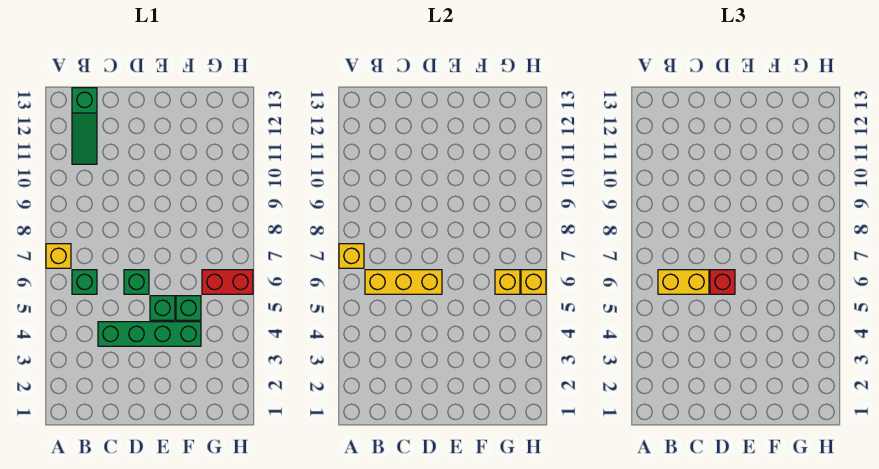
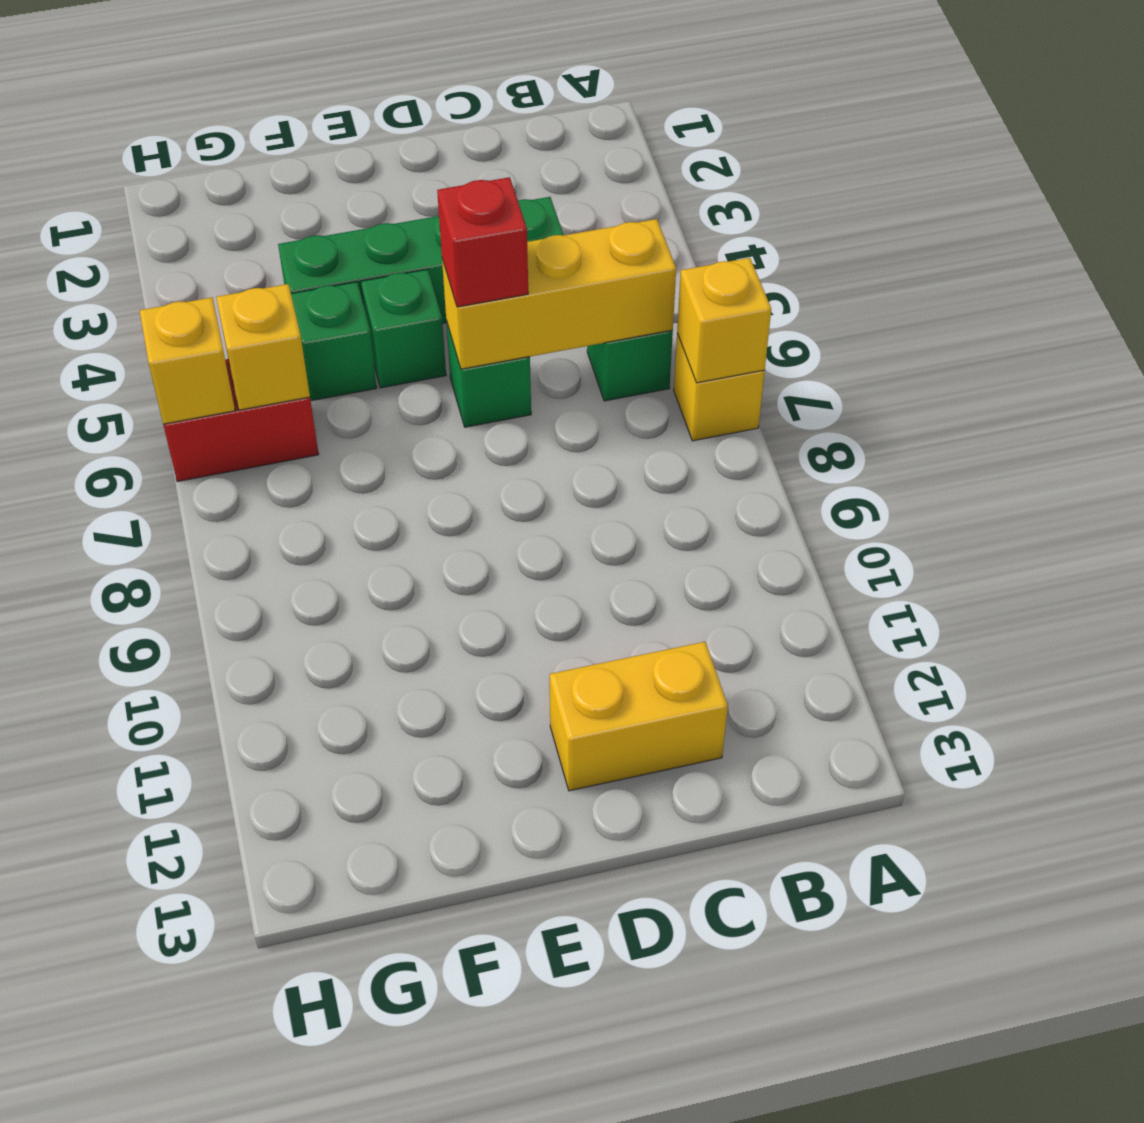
yellow 1x2 brick [658,270,709,294] -> yellow 1x2 brick moved to [550,642,728,791]
green 1x3 slope [72,88,97,164] -> none

